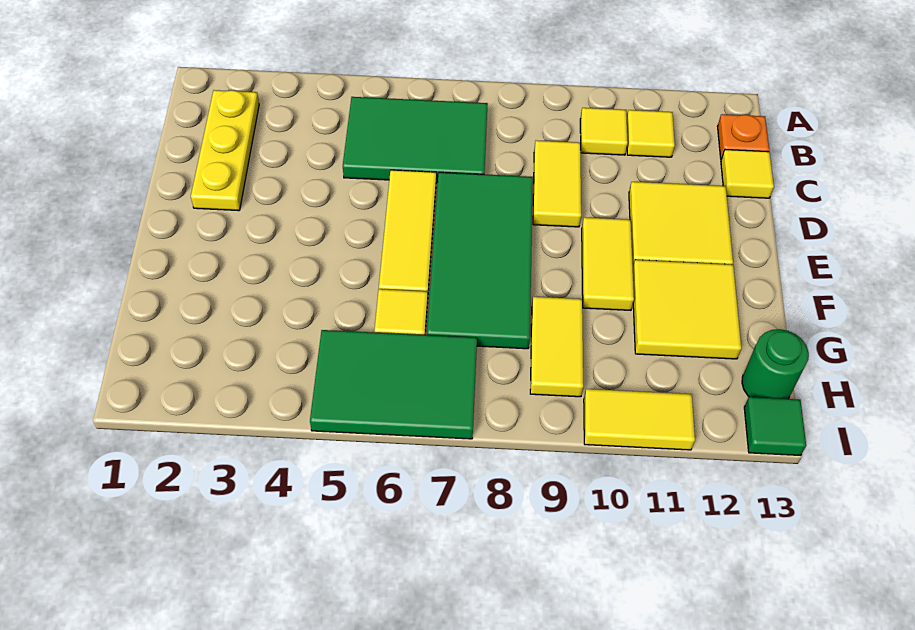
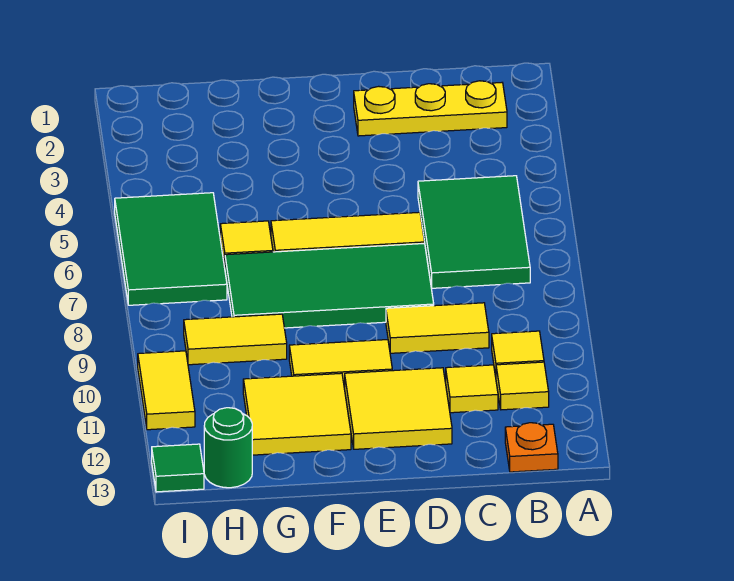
yellow 1x1 tile [721,150,774,198] -> yellow 1x1 tile moved to [446,365,498,413]

